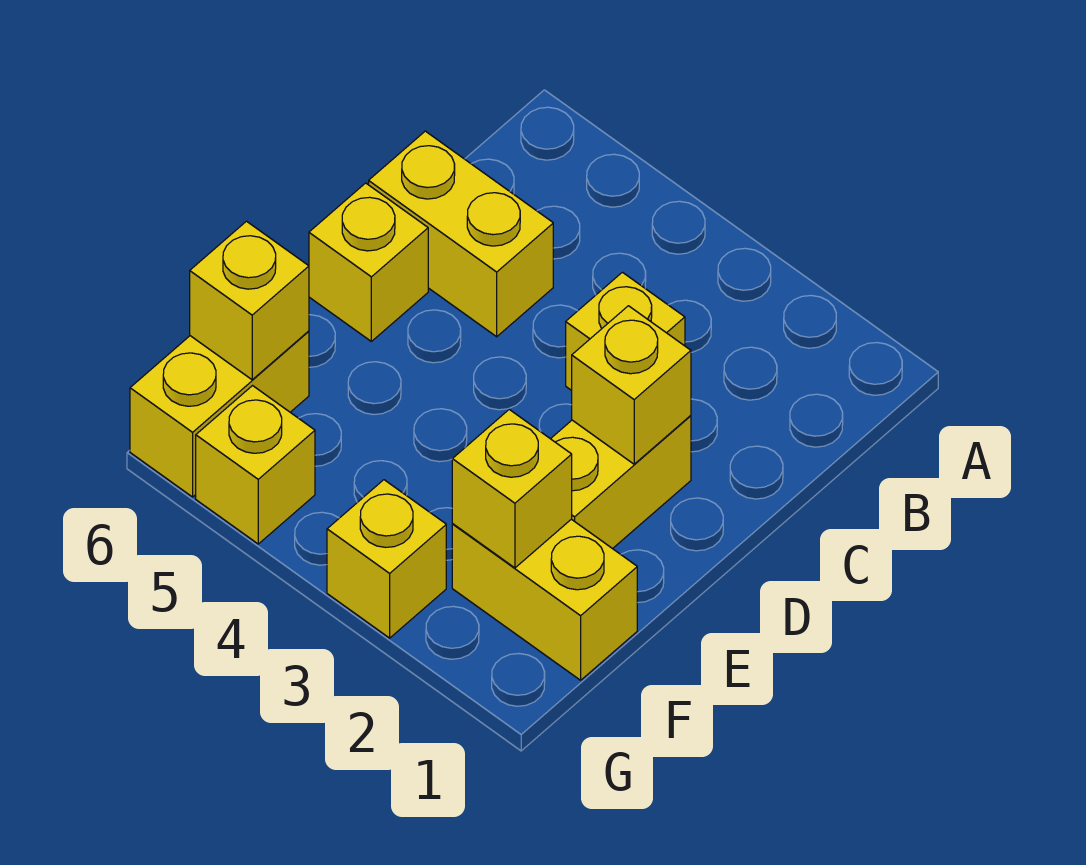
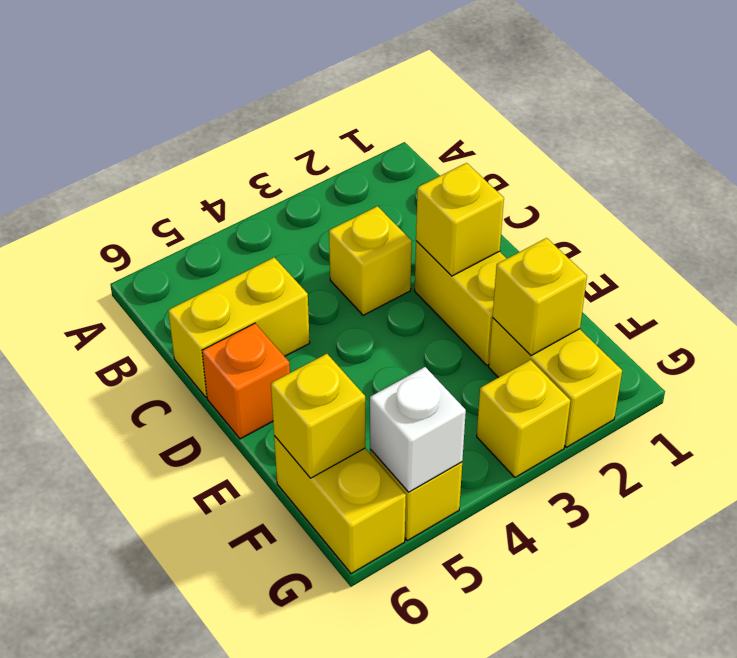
yellow 1x1 brick [309,183,428,341] -> orange 1x1 brick [202,323,290,439]
yellow 1x2 brick [452,519,637,680] -> yellow 1x2 brick turned to [489,318,622,447]
none -> white 1x1 brick [370,367,466,492]

